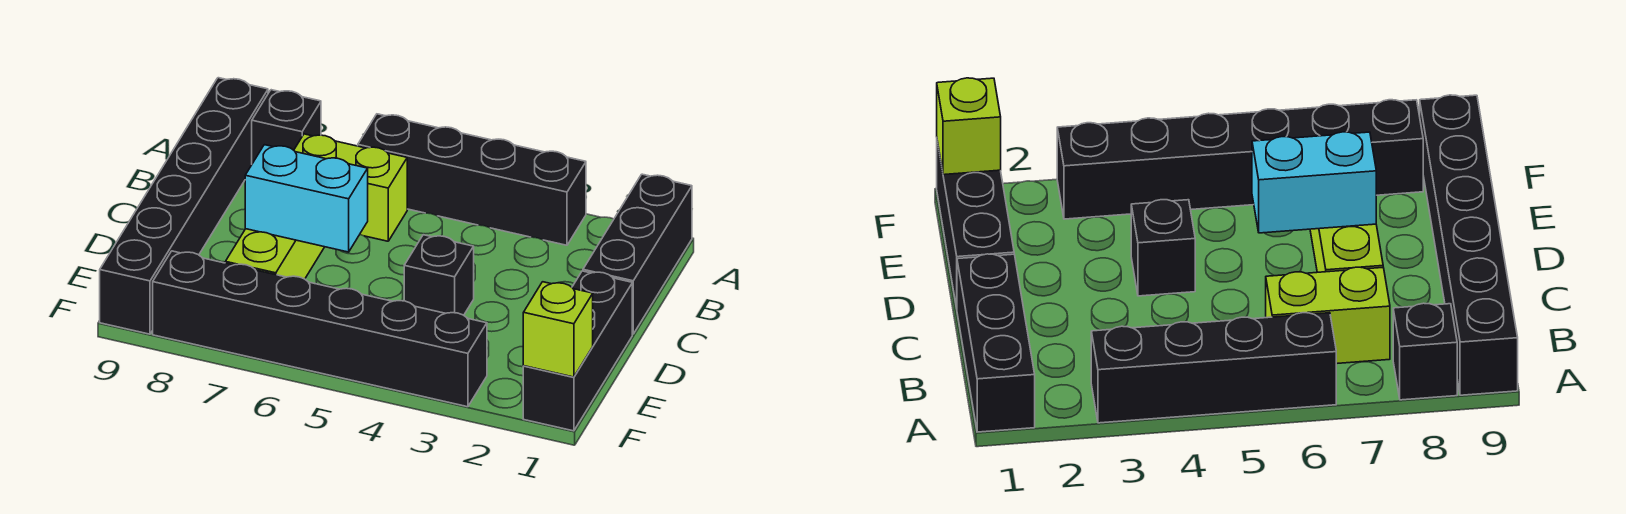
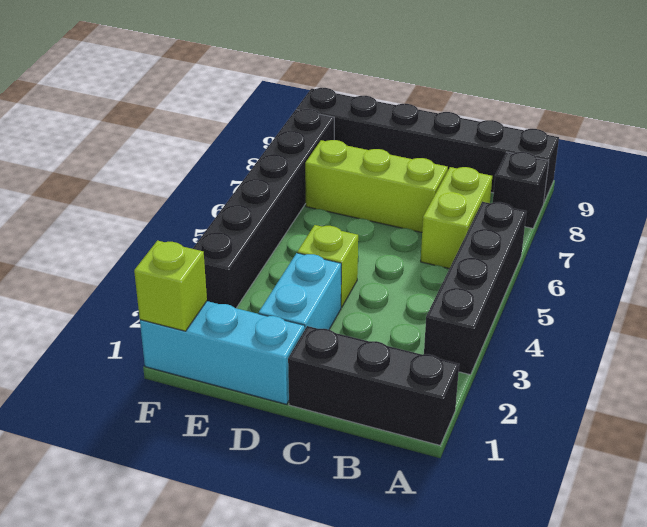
black 1x3 brick [523,271,632,431] -> cyan 1x3 brick [140,301,305,404]
black 1x1 brick [404,235,474,315] -> lime 1x1 brick [297,225,358,308]
cyan 1x2 brick [245,145,368,252] -> cyan 1x2 brick moved to [259,253,341,330]

